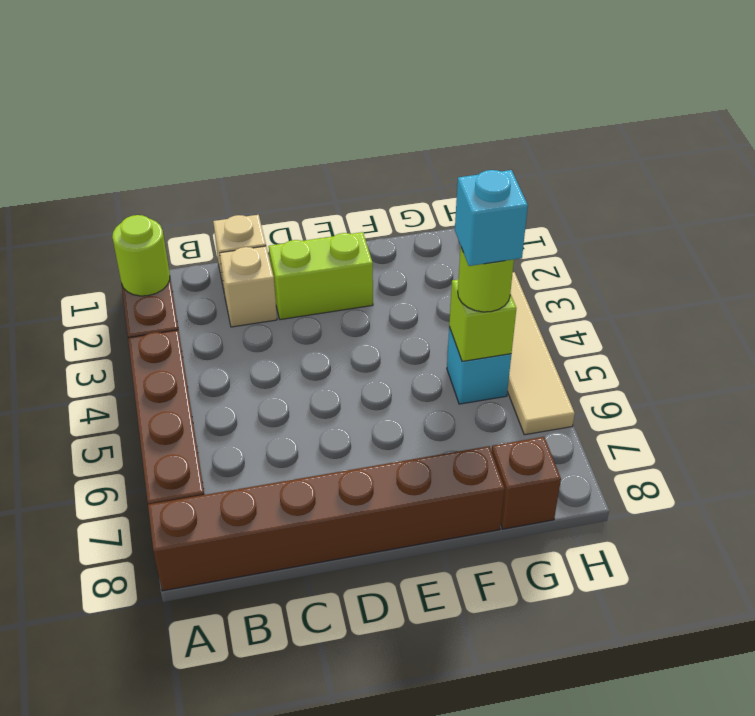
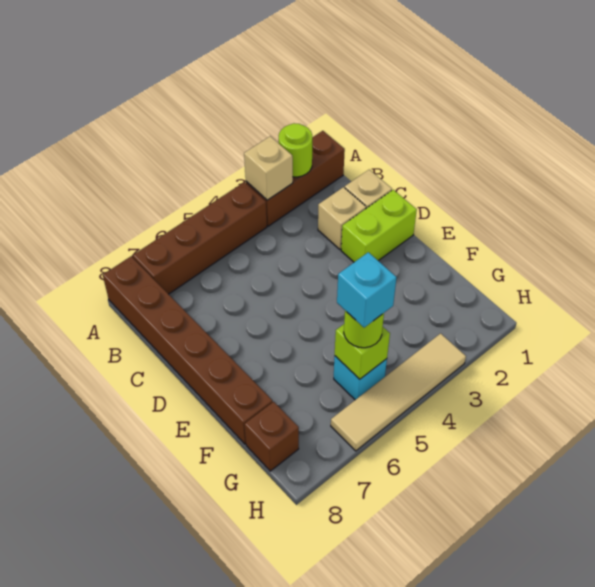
none -> tan 1x1 brick [244,136,293,200]
lime 1x2 brick [269,232,373,320] -> lime 1x2 brick turned to [341,190,417,262]

